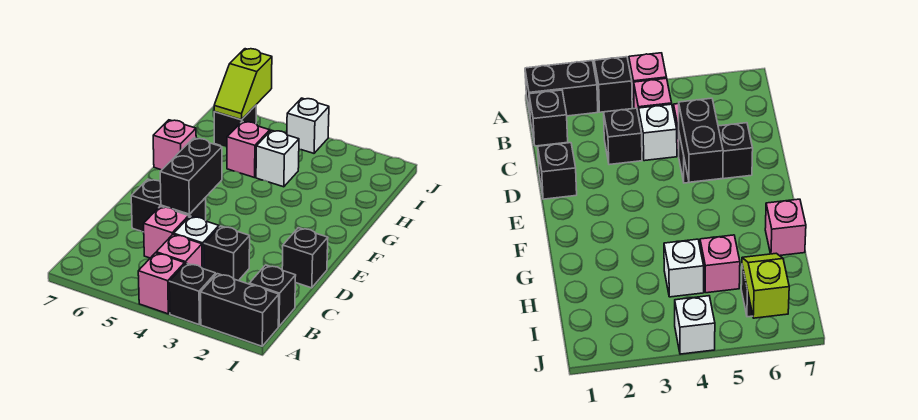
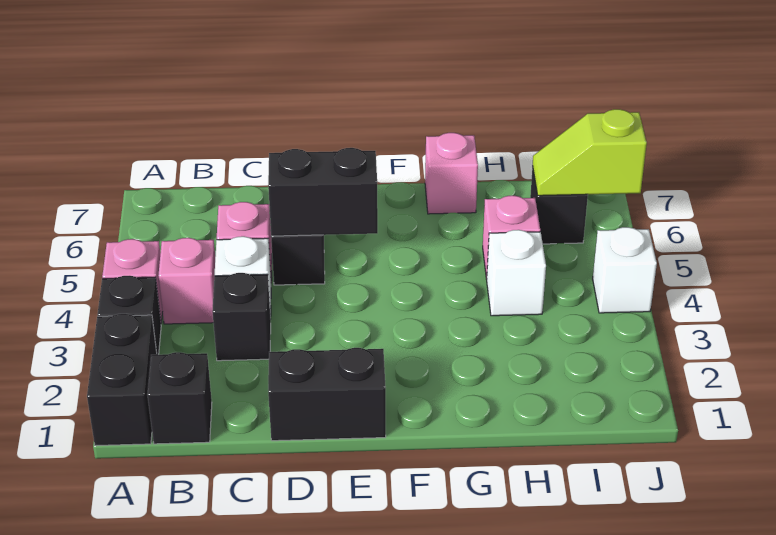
black 1x1 brick [282,228,328,288] -> black 1x2 brick [268,348,386,441]

